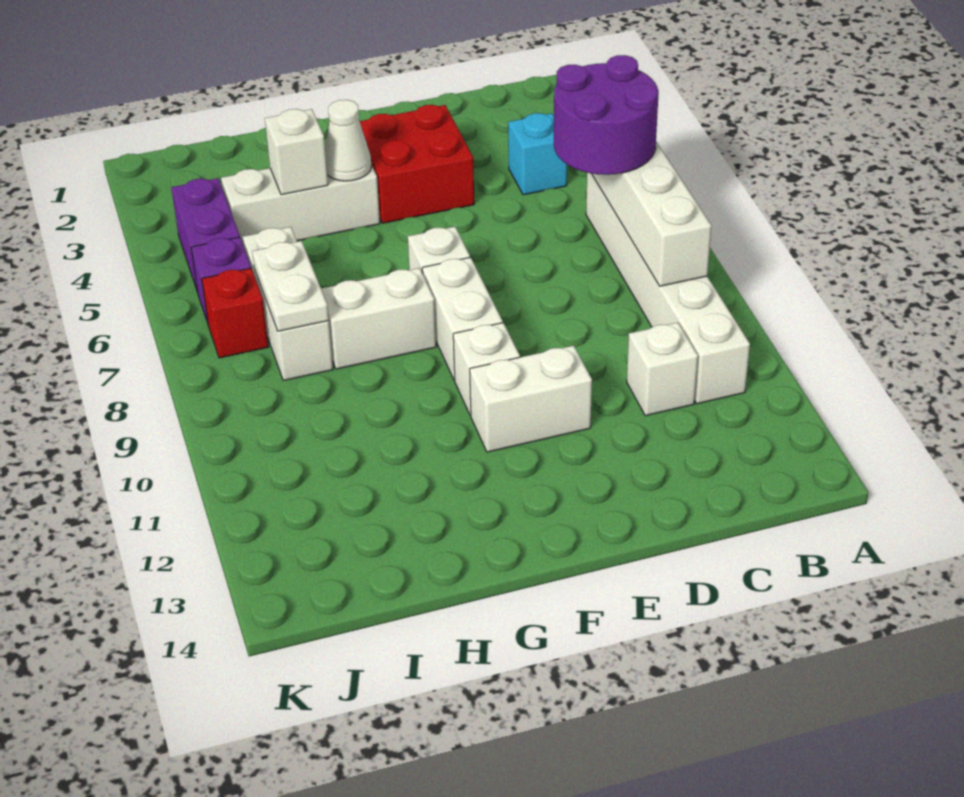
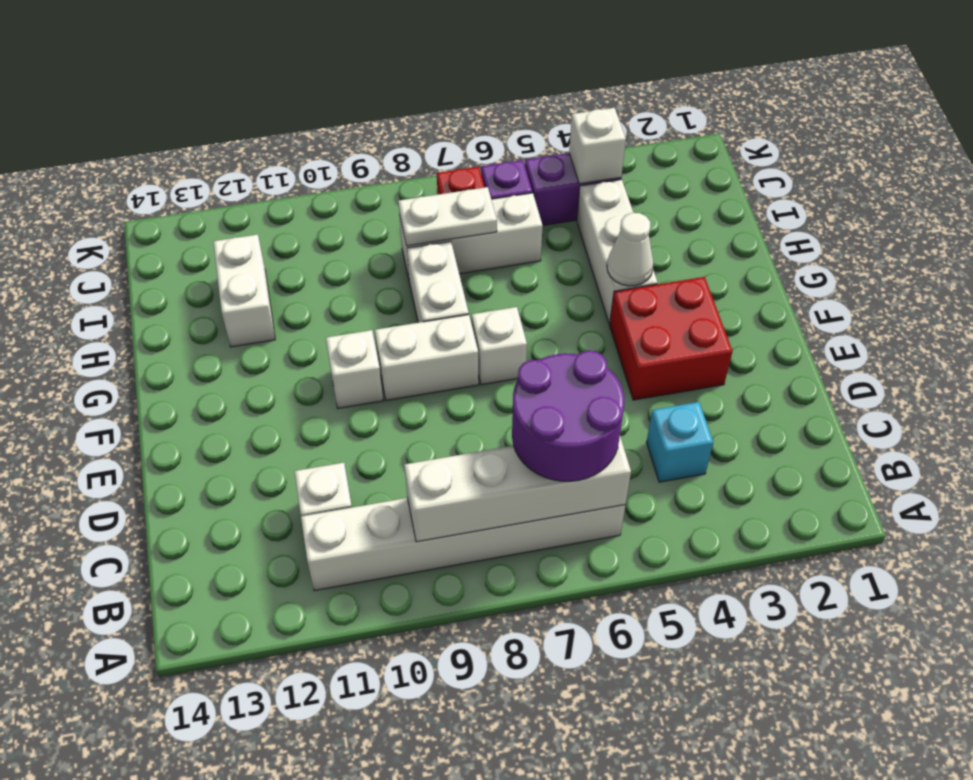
white 1x2 brick [470,346,592,452] -> white 1x2 brick moved to [213,234,275,347]
white 1x1 brick [265,109,328,195] -> white 1x1 brick moved to [569,108,626,184]

